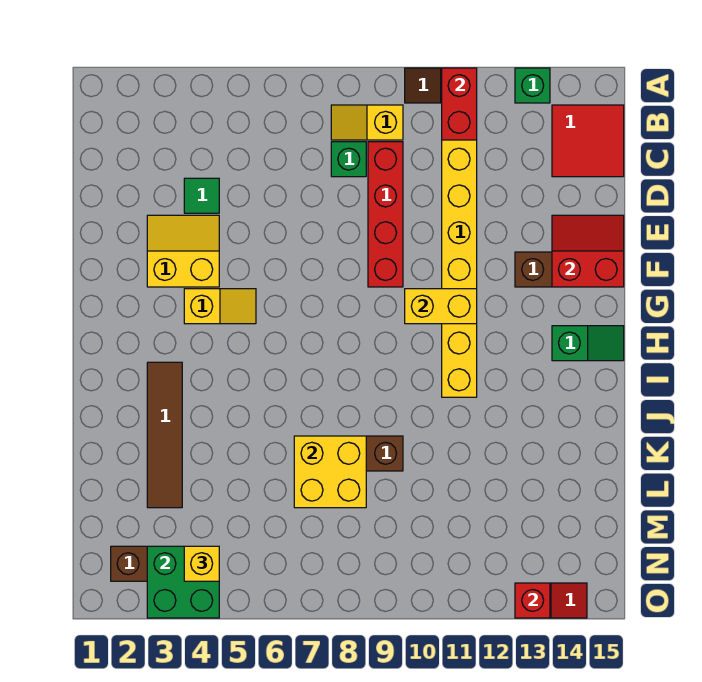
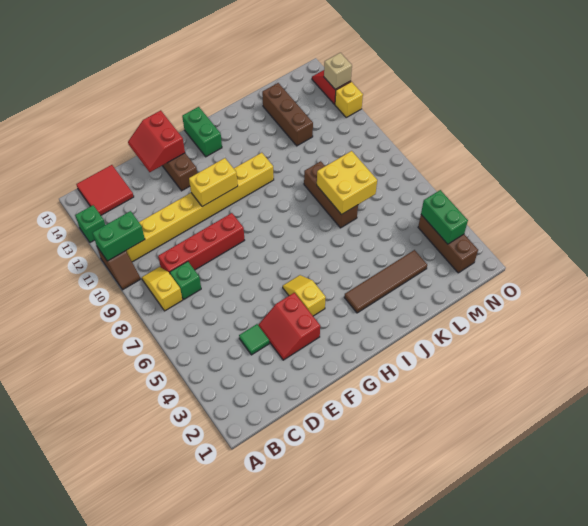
red 1x2 brick [442,68,477,140] -> green 1x2 brick [93,211,145,261]
yellow 1x2 slope [331,105,403,140] -> yellow 1x2 slope turned to [142,267,183,311]
yellow 2x2 slope [147,215,219,287] -> red 2x2 slope [258,293,320,360]
yellow 1x2 brick [405,289,477,324] -> yellow 1x2 brick turned to [189,158,238,207]
green 1x2 slope [552,326,624,361] -> green 1x2 brick [182,107,222,157]
none -> brown 1x3 brick [262,83,313,146]
green 2x2 brick [147,546,219,618] -> green 1x2 brick [421,190,468,244]
yellow 1x1 brick [184,546,219,581] -> yellow 1x1 brick moved to [335,82,363,117]
red 1x1 brick [515,583,550,618] -> tan 1x1 brick [324,53,352,89]

